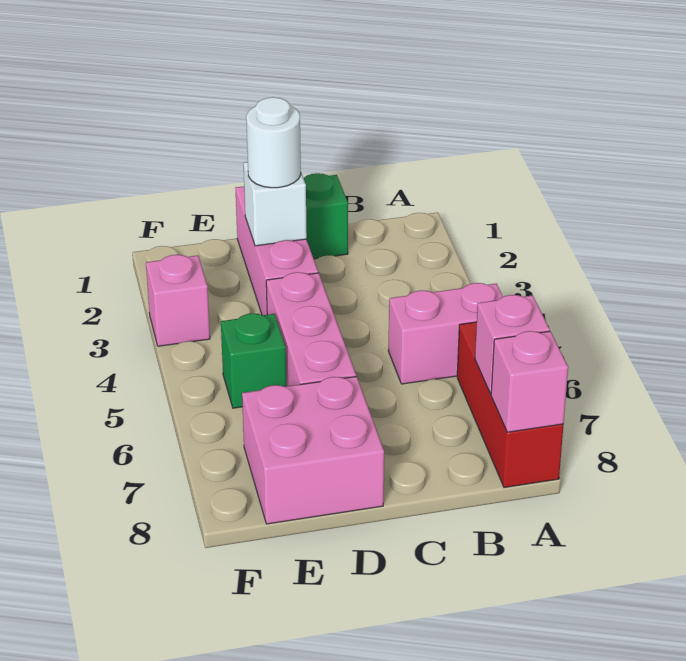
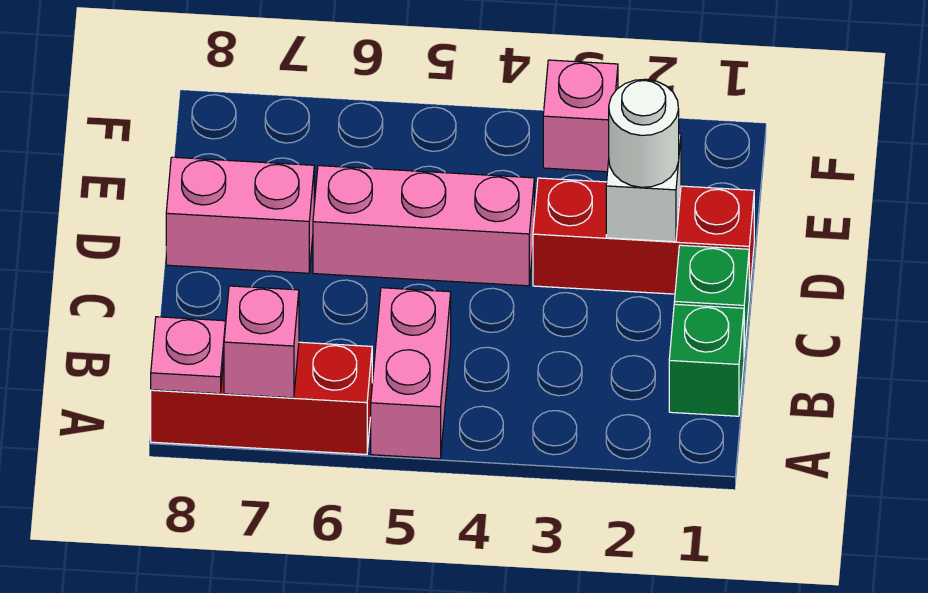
pink 1x1 brick [491,331,568,432] -> pink 1x1 plate [151,317,226,394]
pink 1x3 brick [236,186,318,315] -> red 1x3 brick [533,178,754,297]
pink 2x2 brick [242,376,384,524] -> pink 1x2 brick [166,157,314,273]
green 1x1 brick [221,313,286,408] -> green 1x1 brick moved to [669,304,744,416]

